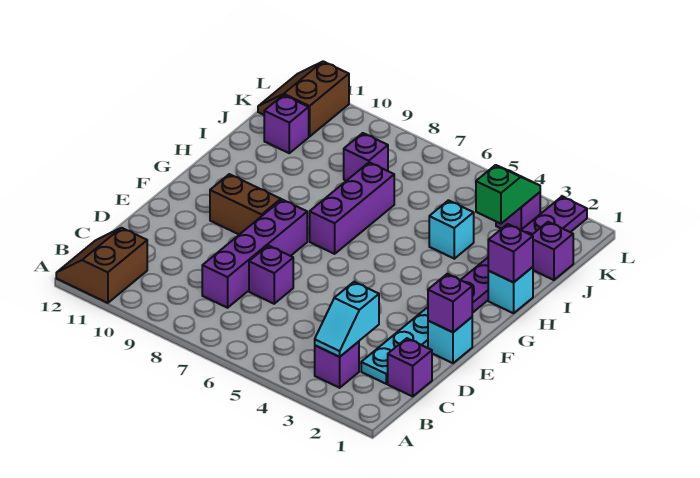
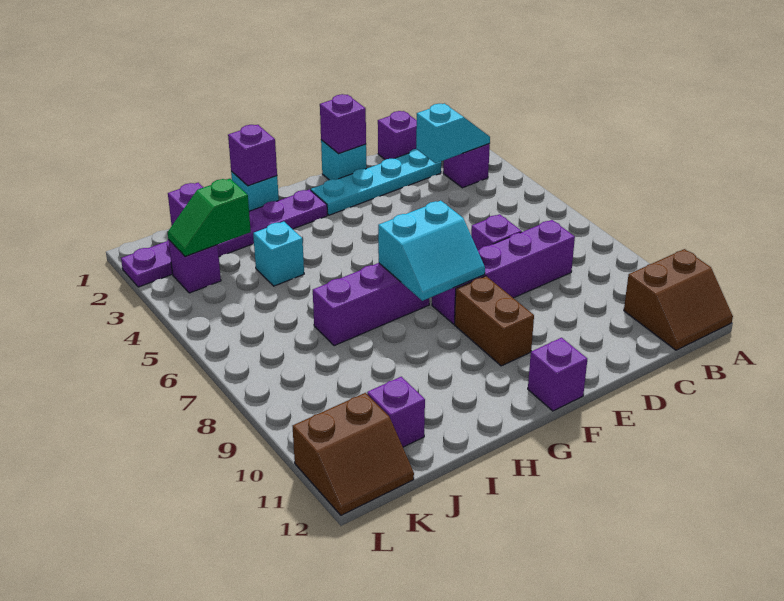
none -> cyan 2x2 slope [378,201,485,301]
purple 1x1 brick [344,133,388,181] -> purple 1x1 brick moved to [528,338,587,411]

